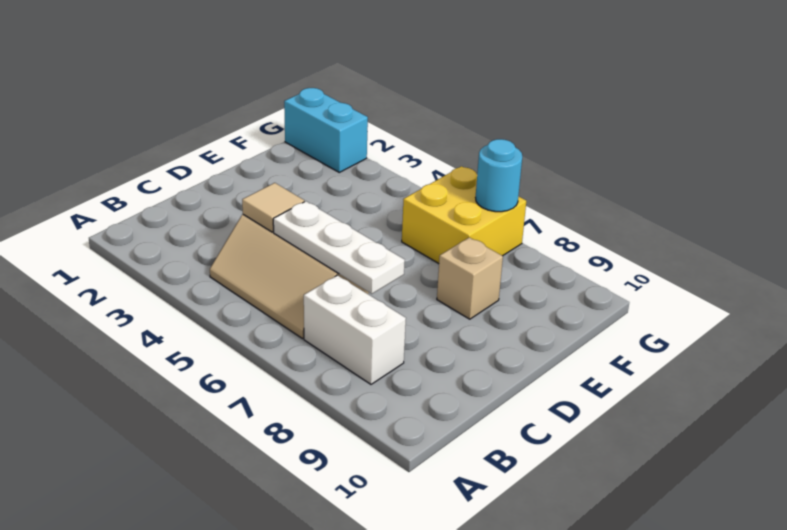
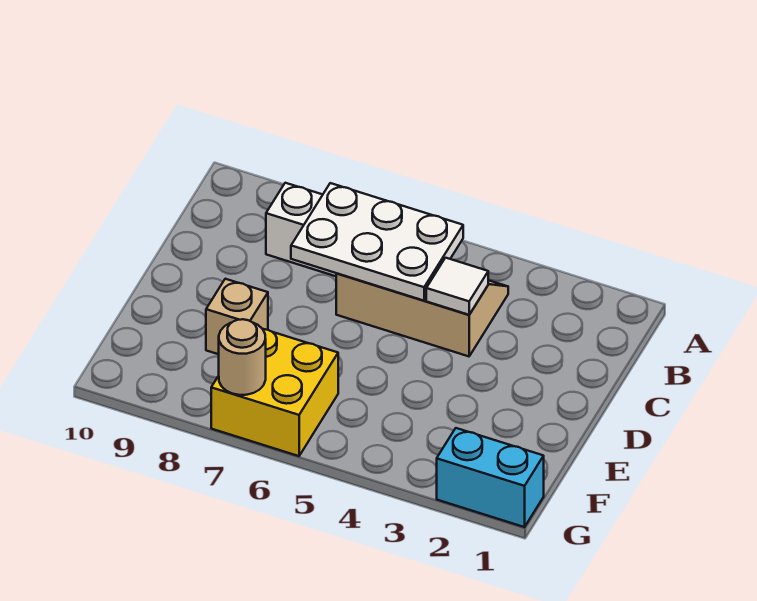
tan 1x1 tile [242,183,304,232] -> white 1x1 tile [426,258,488,315]
white 1x3 plate [273,201,405,294] -> white 2x3 plate [291,183,463,301]
cyan 1x1 round brick [476,139,522,212] -> tan 1x1 round brick [219,319,266,395]

